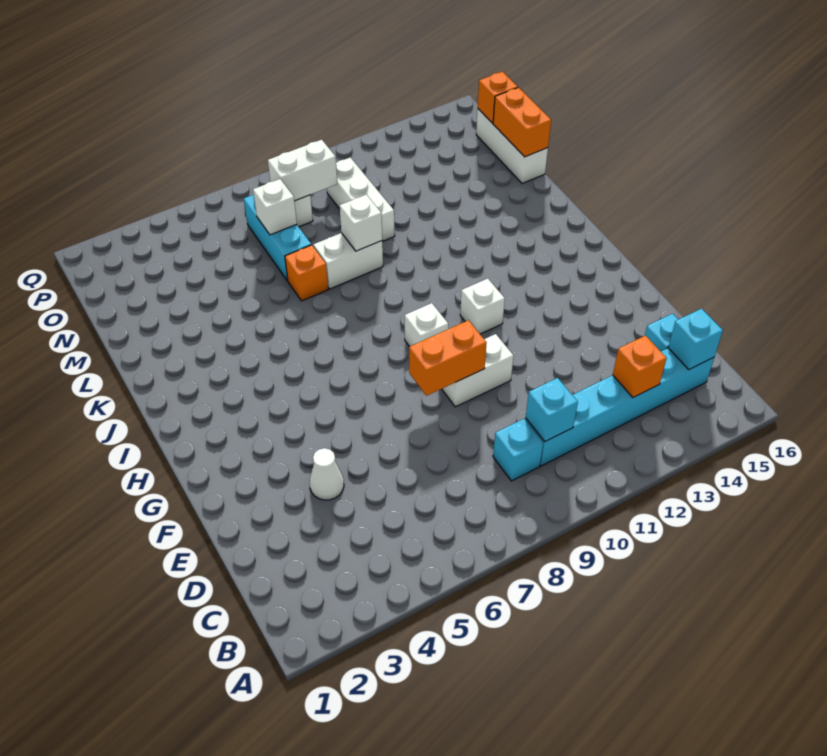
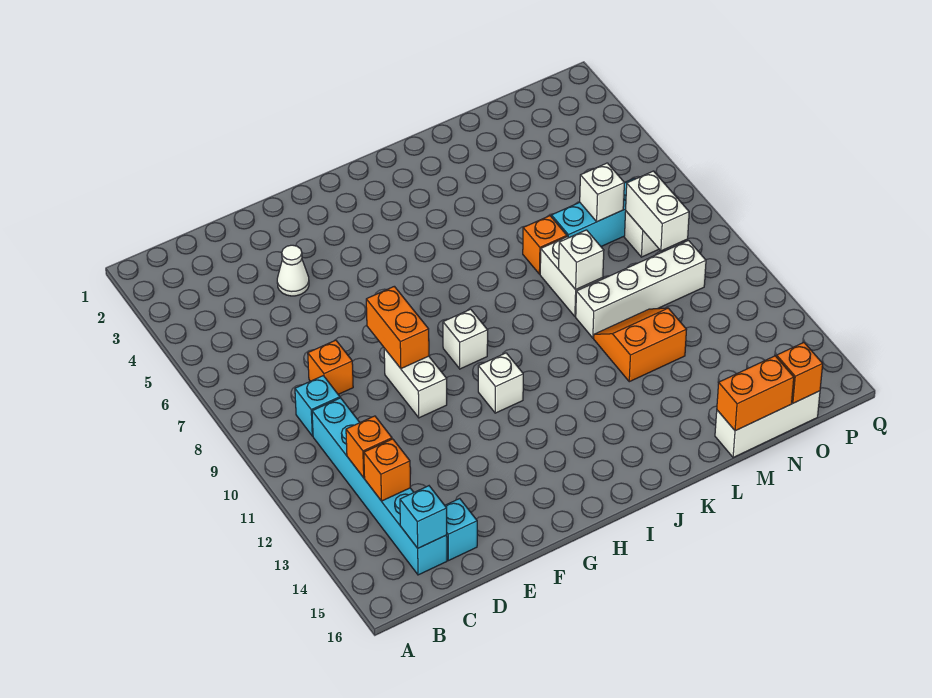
cyan 1x1 brick [526,378,578,441] -> none
none -> orange 1x1 brick [346,416,392,478]
none -> orange 1x1 brick [308,340,353,394]
none -> orange 2x2 slope [594,308,687,382]
white 1x3 brick [327,157,395,242] -> white 1x4 brick [576,240,706,338]

